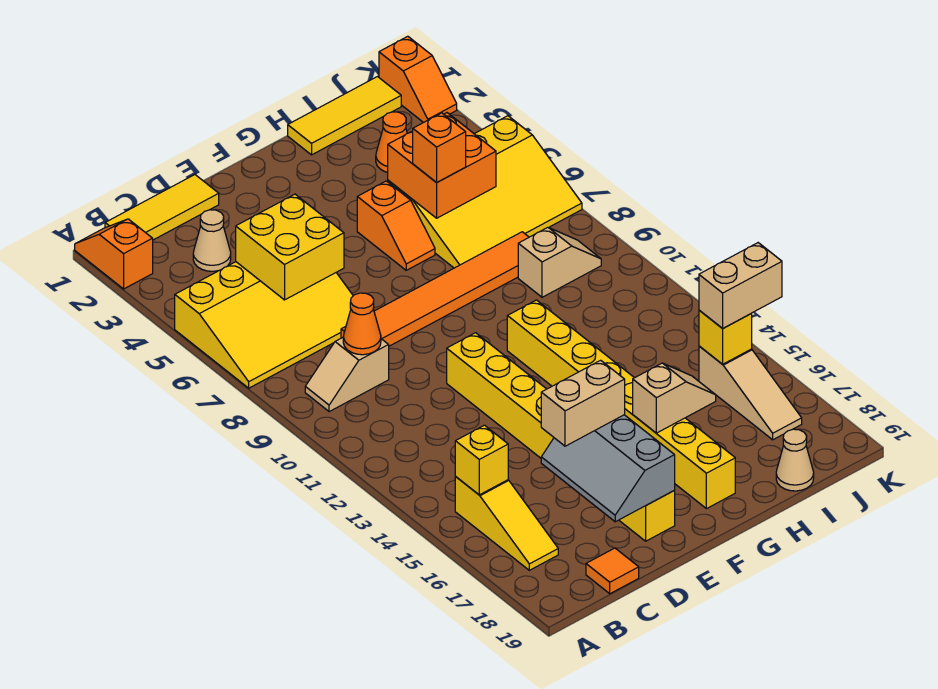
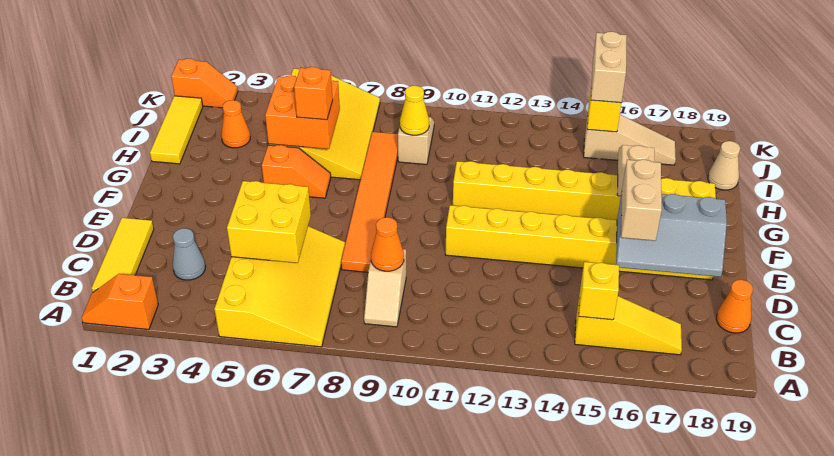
tan 1x1 cone [193,210,231,271] -> grey 1x1 cone [173,228,206,280]
orange 1x1 tile [586,548,639,594] -> orange 1x1 cone [716,280,753,333]
none -> yellow 1x1 cone [400,86,429,135]

